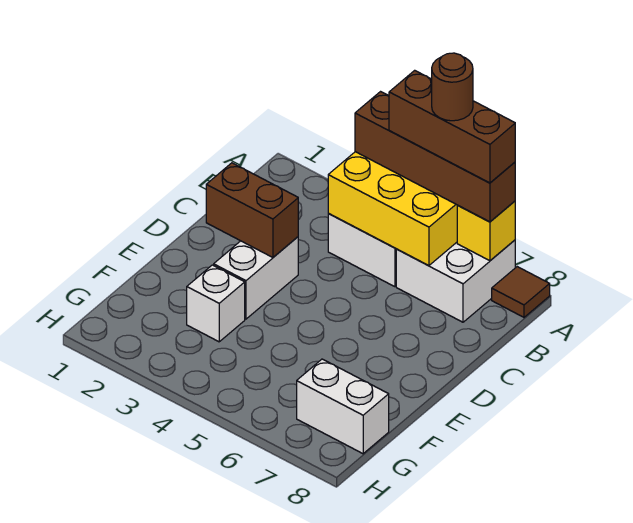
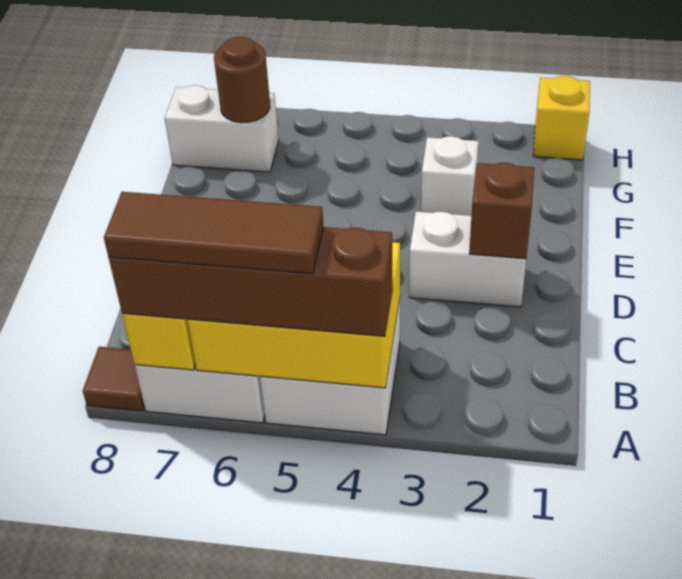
brown 1x3 brick [389,70,515,183] -> brown 1x3 tile [104,192,323,274]
brown 1x1 round brick [432,53,473,121] -> brown 1x1 round brick moved to [214,36,270,123]
brown 1x2 brick [206,163,298,257] -> brown 1x1 brick [469,163,534,259]
white 1x2 brick [214,237,298,319] -> white 1x2 brick turned to [409,211,526,307]
none -> yellow 1x1 brick [533,76,590,160]

